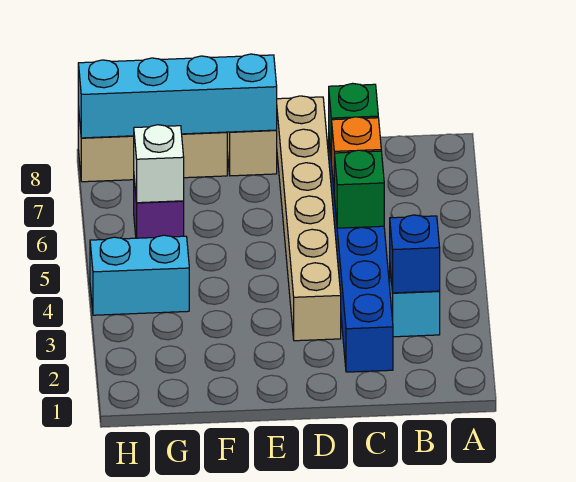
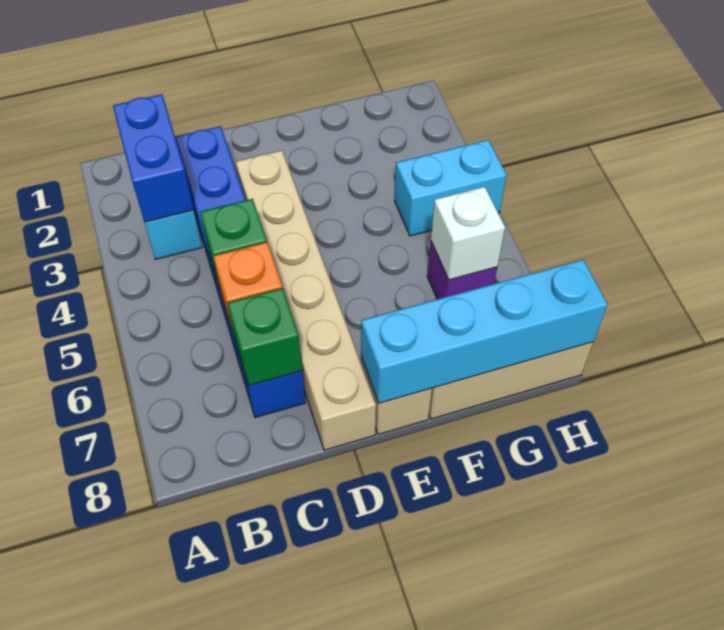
blue 1x1 brick [390,215,440,293] -> blue 1x2 brick [113,94,194,222]

